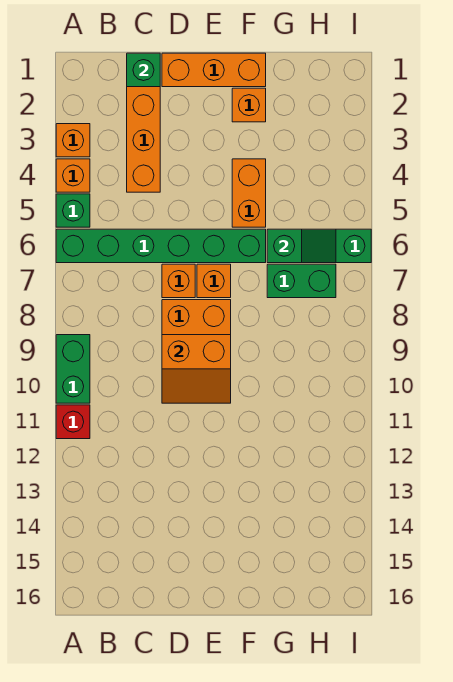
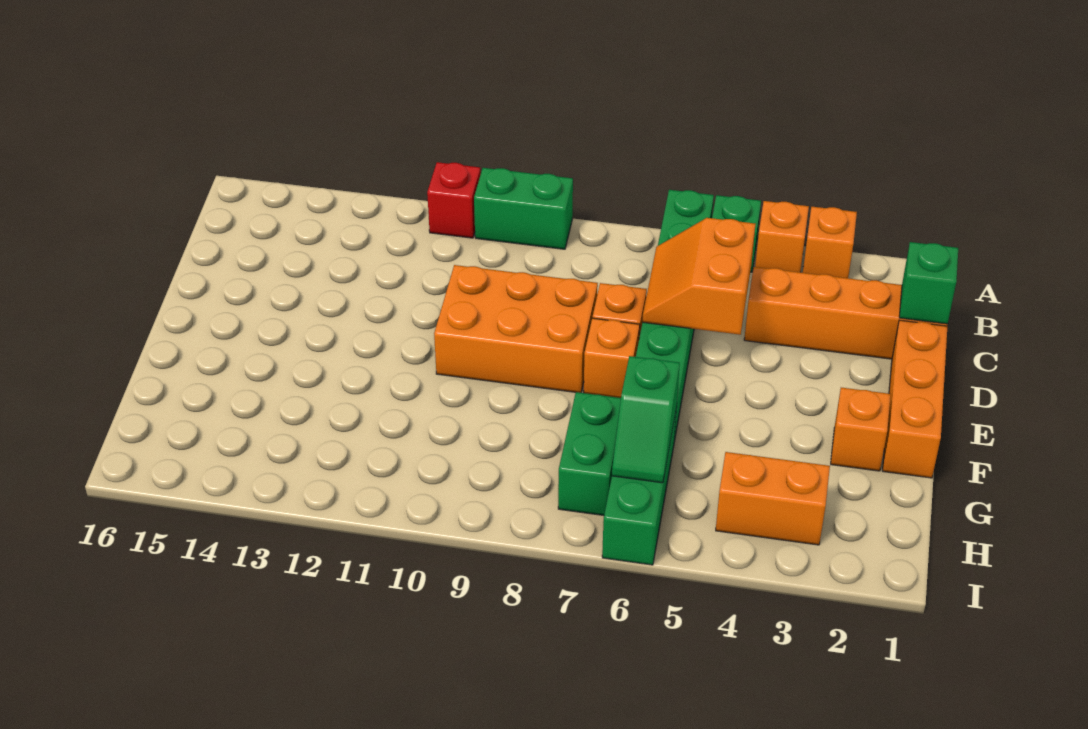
orange 2x2 slope [162,335,231,403] -> orange 2x2 slope moved to [642,218,755,335]
orange 1x2 brick [232,159,266,227] -> orange 1x2 brick moved to [716,452,830,545]

